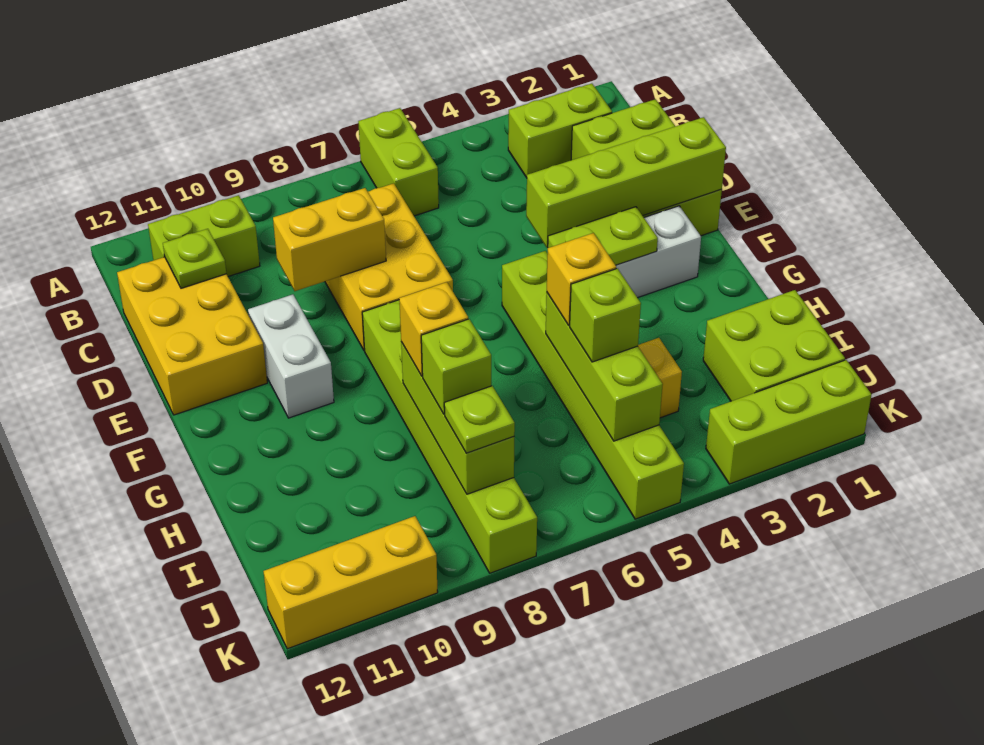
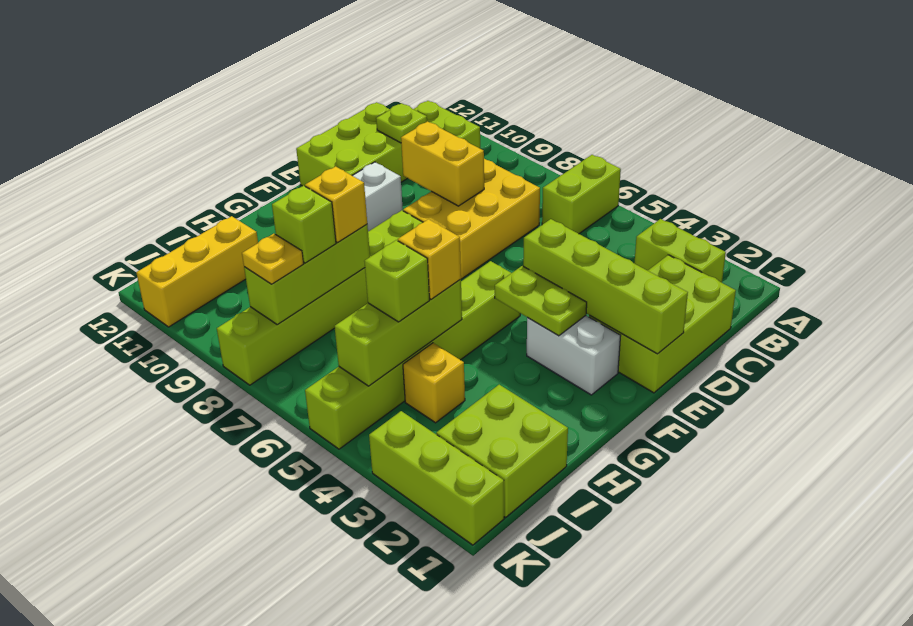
yellow 2x3 brick [117,257,267,415] -> lime 2x3 brick [296,102,407,186]
lime 1x1 plate [444,386,515,453] -> yellow 1x1 plate [242,234,303,284]
yellow 1x3 brick [264,516,438,649] -> yellow 1x3 brick turned to [136,216,258,327]

